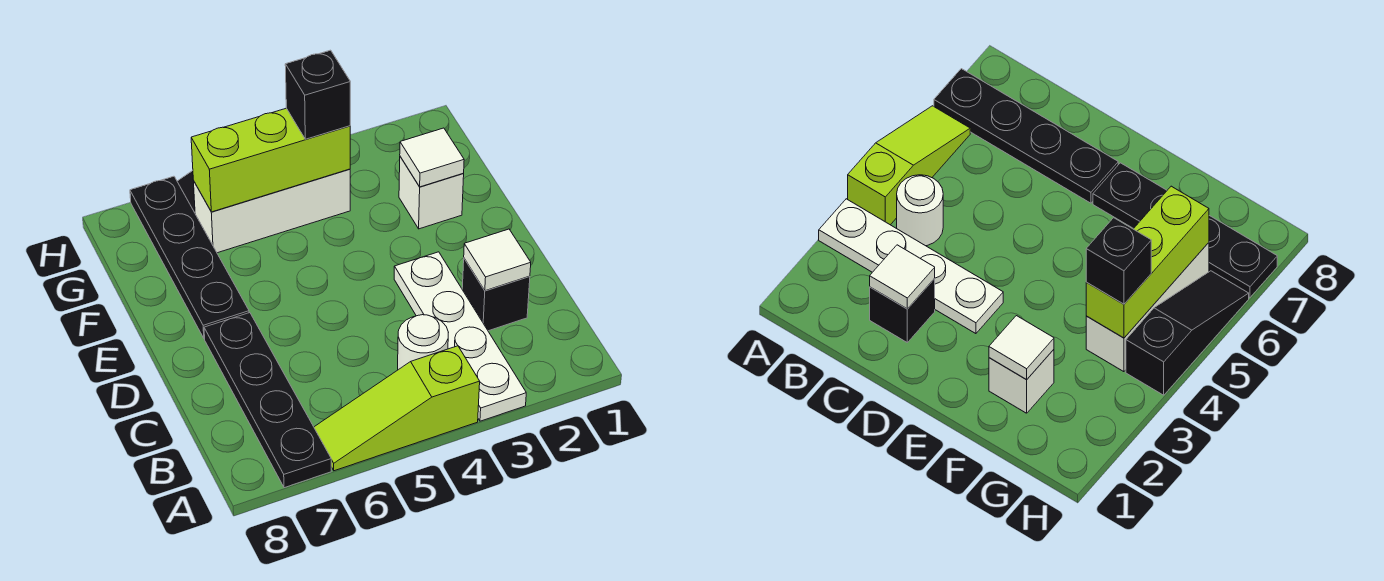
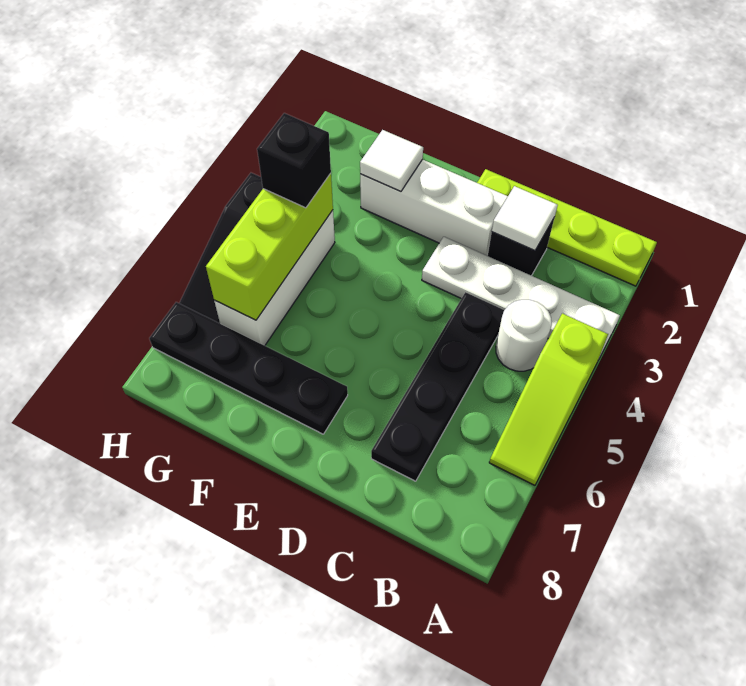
none -> lime 1x4 plate [477,169,657,286]
black 1x4 plate [204,313,331,488] -> black 1x4 plate turned to [371,292,504,481]
white 1x1 brick [399,157,464,229] -> white 1x3 brick [360,159,508,256]

